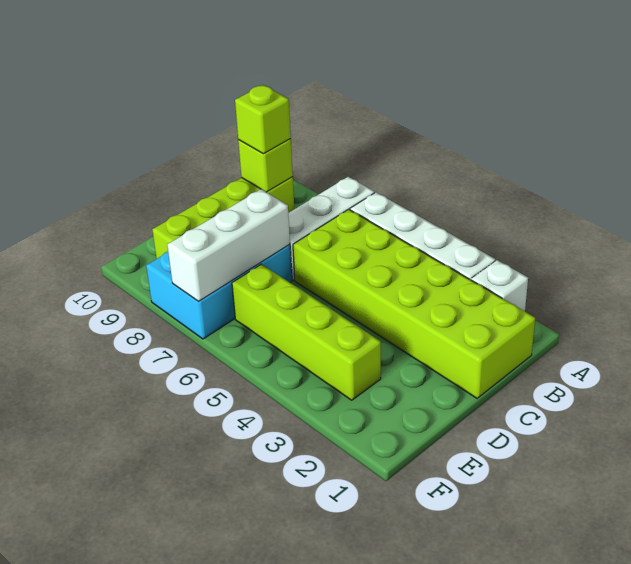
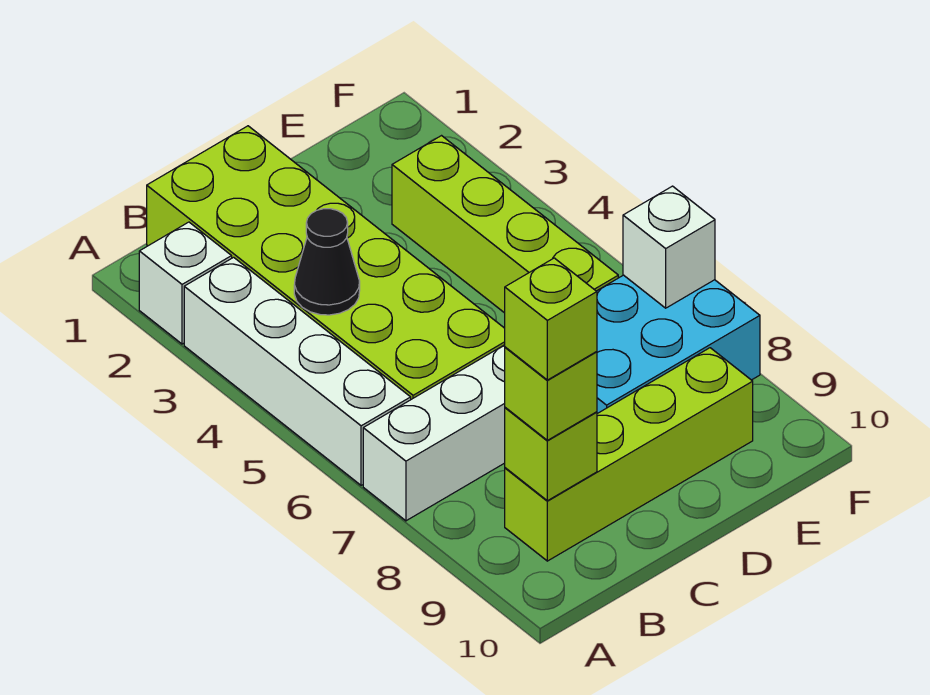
none -> black 1x1 cone [294,209,360,315]
none -> lime 1x1 brick [505,258,597,380]
white 1x3 brick [167,189,290,301] -> white 1x1 brick [623,186,715,308]

